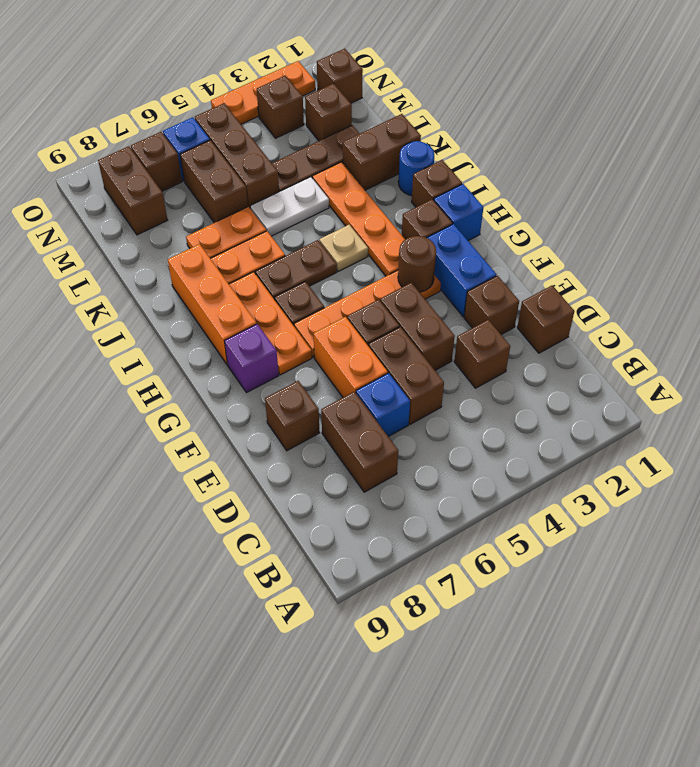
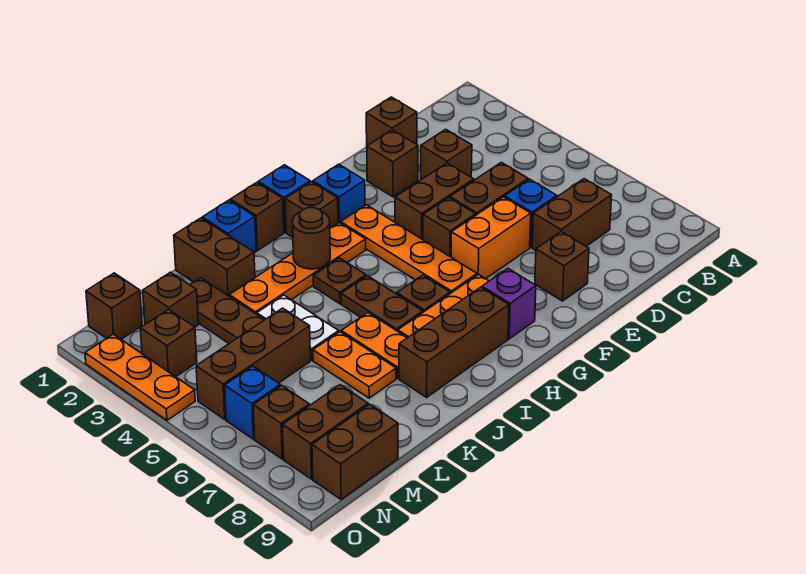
blue 1x2 brick [427,224,496,316] -> blue 1x1 brick [313,164,365,223]
brown 1x1 round brick [398,236,436,292] -> brown 1x1 round brick moved to [293,208,330,269]
orange 1x3 brick [168,244,257,365] -> brown 1x3 brick [399,287,509,397]
tan 1x1 plate [319,225,368,271] -> brown 1x1 plate [313,258,366,304]
blue 1x1 round brick [398,141,434,196] -> blue 1x1 brick [202,200,256,253]
brown 1x2 brick [180,140,248,223] -> brown 1x2 brick moved to [312,404,398,499]

